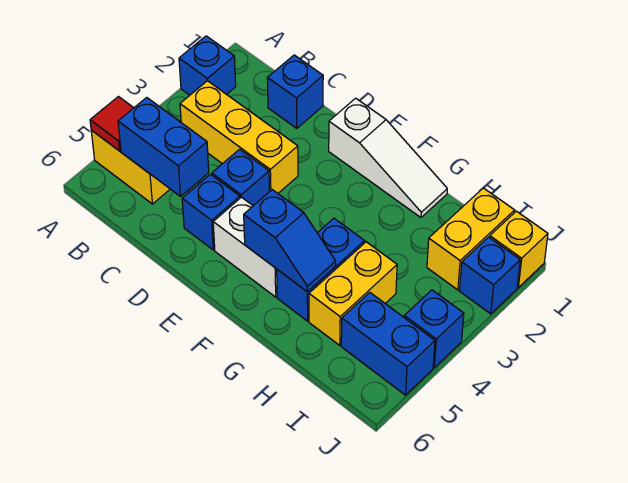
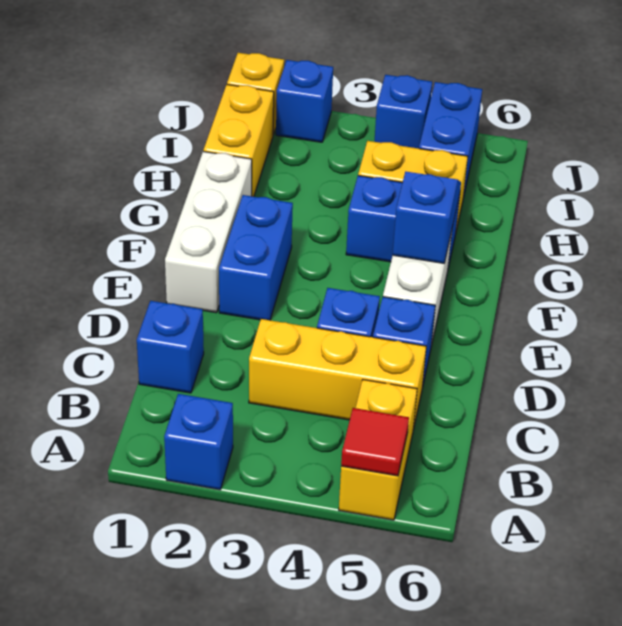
yellow 1x3 brick [180,81,298,193] -> yellow 1x3 brick turned to [249,319,426,429]
blue 1x2 brick [118,98,209,196] -> blue 1x2 brick moved to [219,195,293,320]
white 1x3 slope [329,98,447,218] -> white 1x3 brick [165,151,252,313]
yellow 1x2 brick [427,188,515,290] -> yellow 1x2 brick turned to [203,85,274,197]

